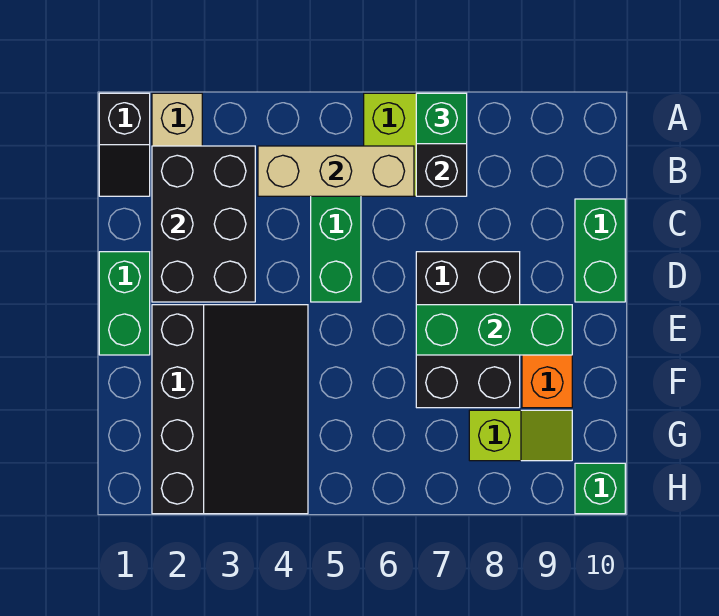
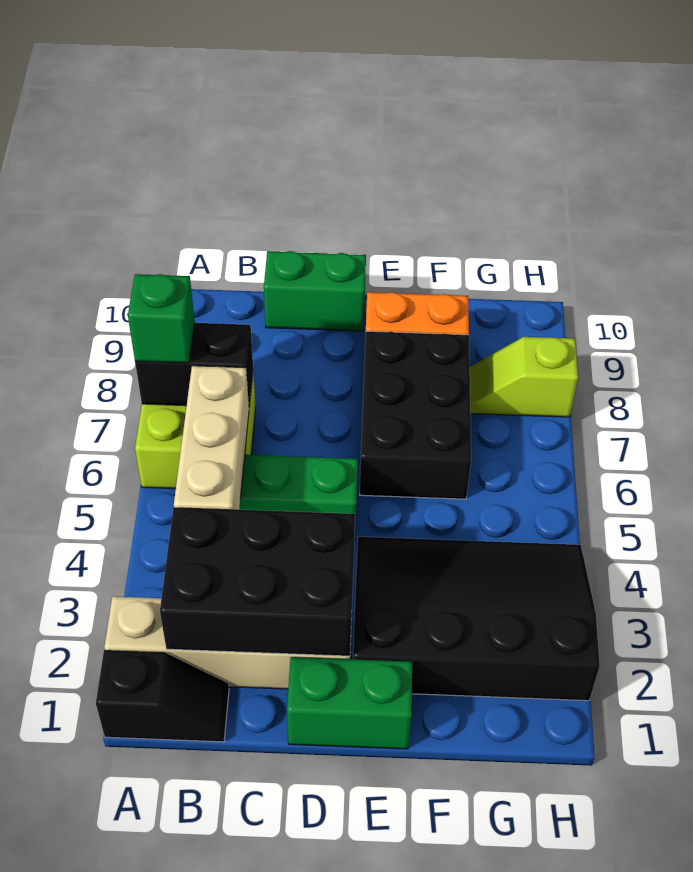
black 2x3 brick [416,252,520,408] -> black 2x3 brick turned to [360,331,471,499]
green 1x3 brick [416,305,572,355] -> none
lime 1x2 slope [469,410,572,461] -> lime 1x2 slope turned to [470,337,578,417]
green 1x1 brick [575,463,625,514] -> none

